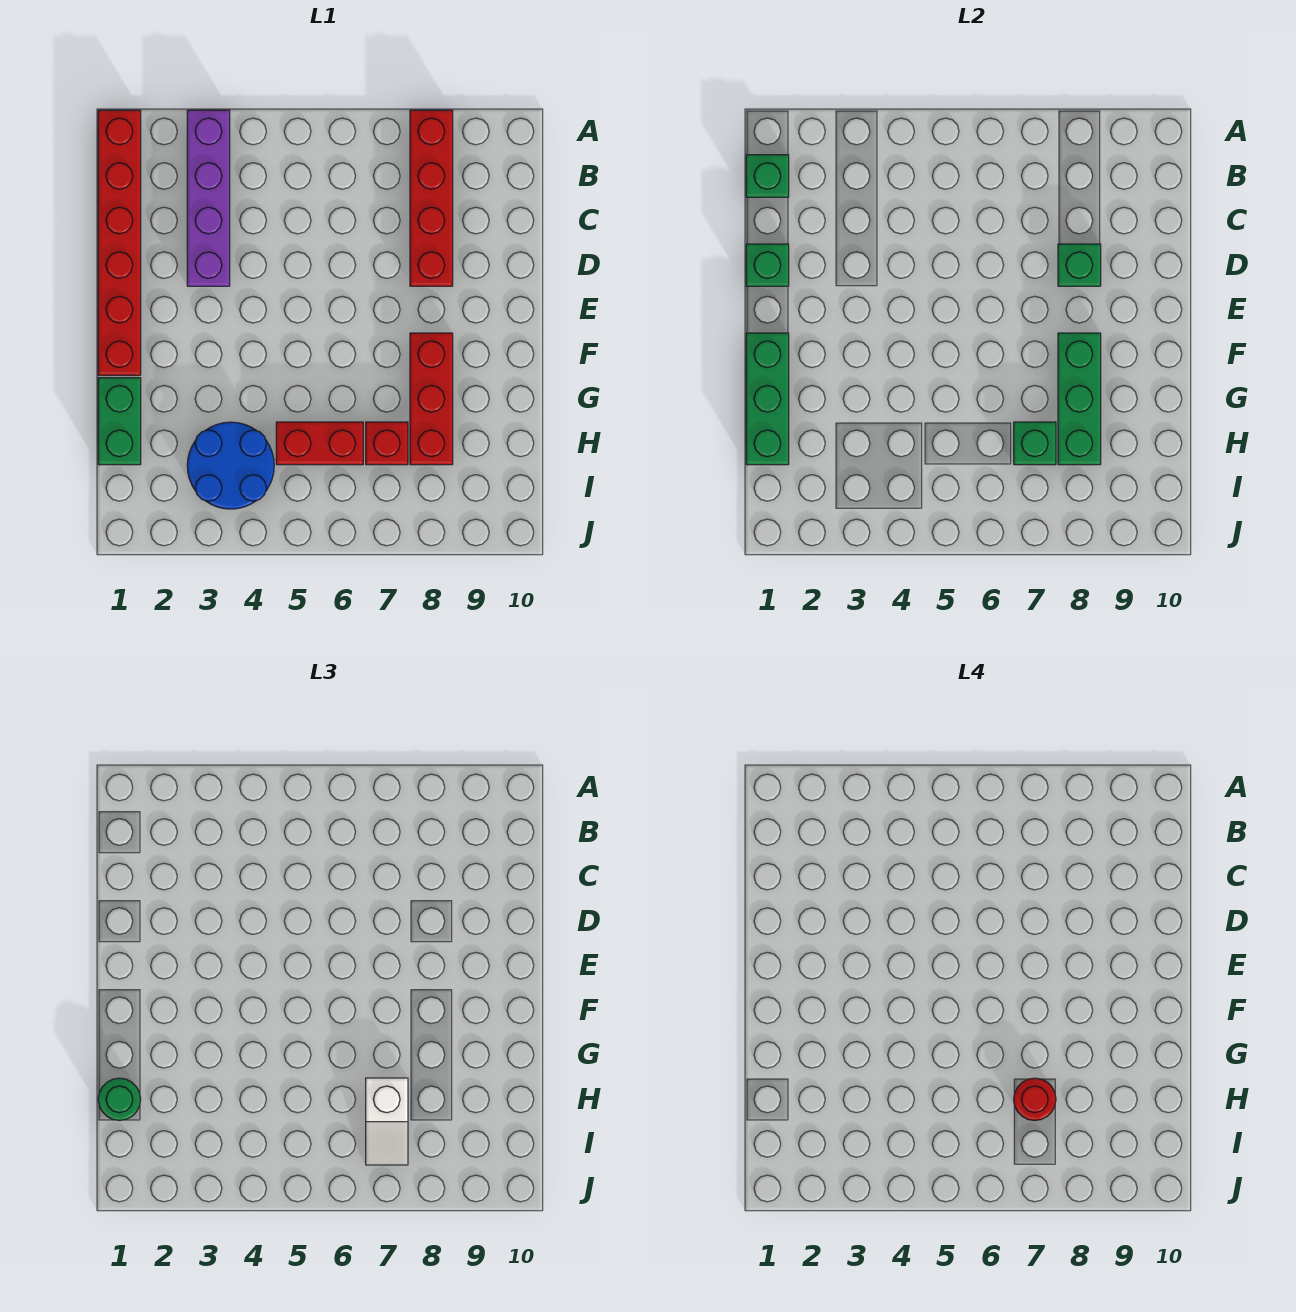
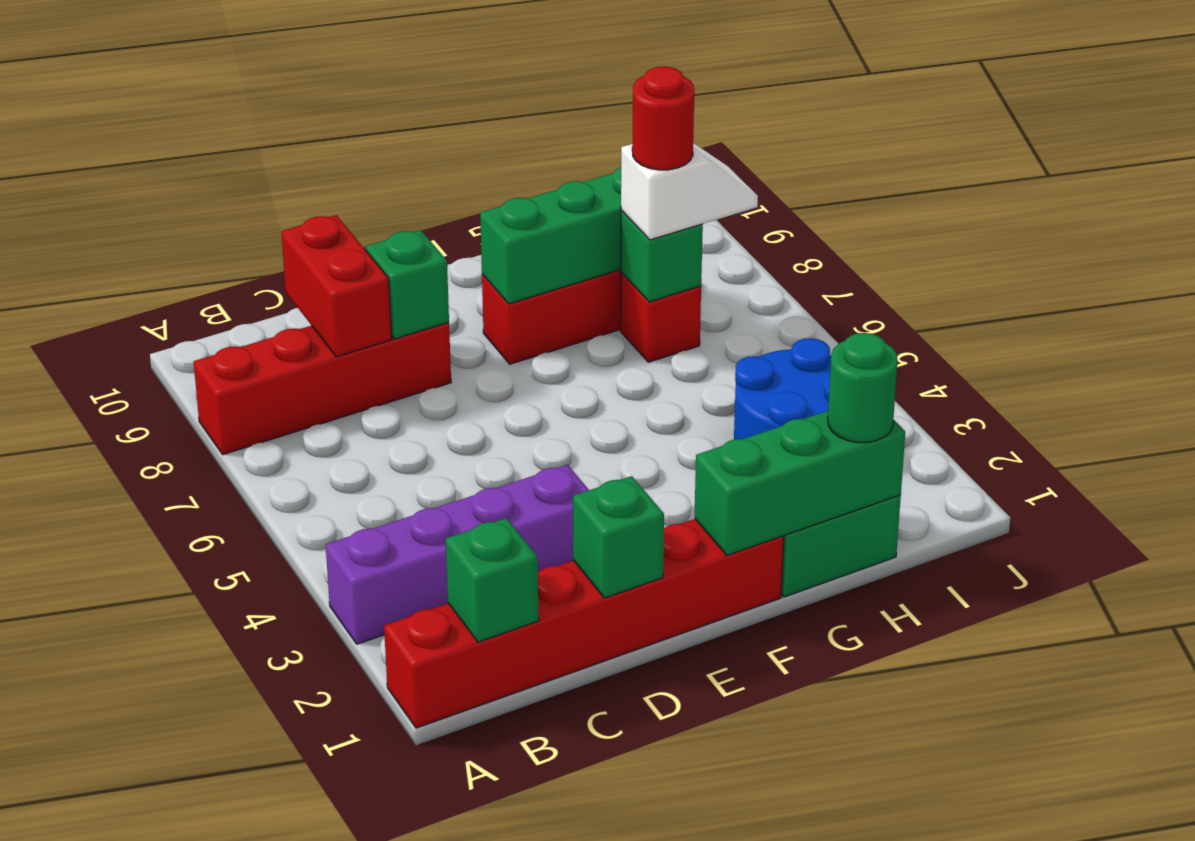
red 1x2 brick [276,422,363,465] -> red 1x2 brick moved to [281,215,392,357]

